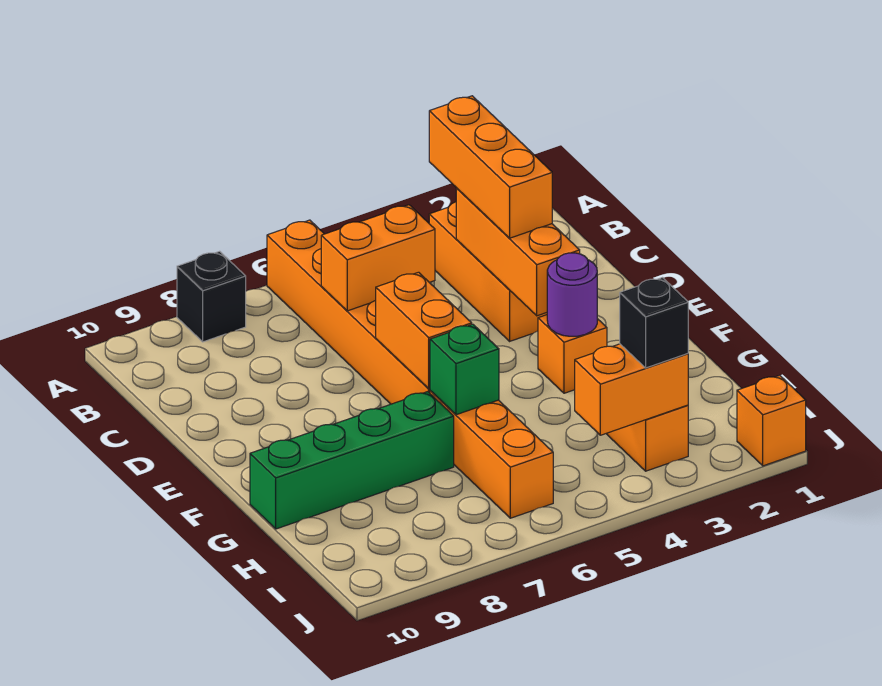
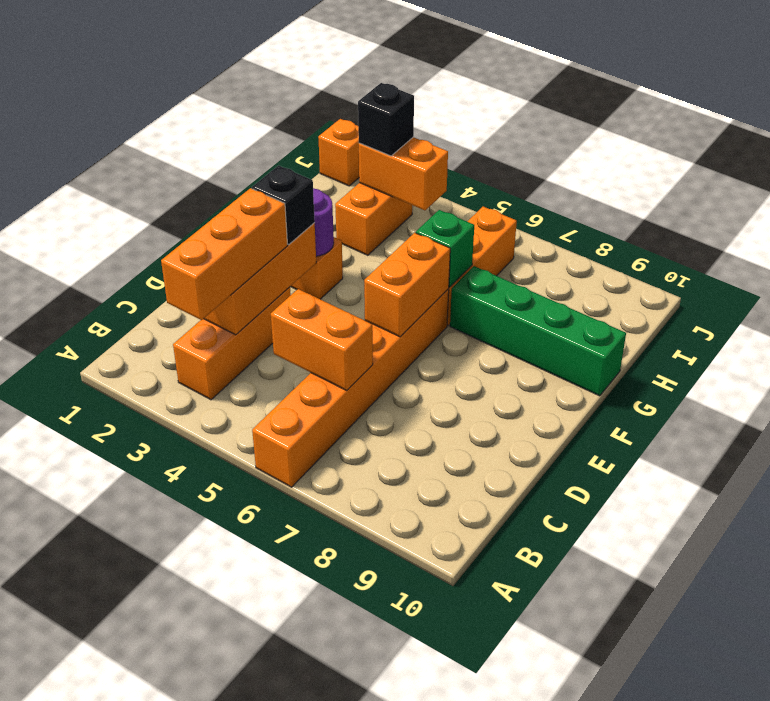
black 1x1 brick [177,251,246,342] -> black 1x1 brick moved to [252,166,315,245]

